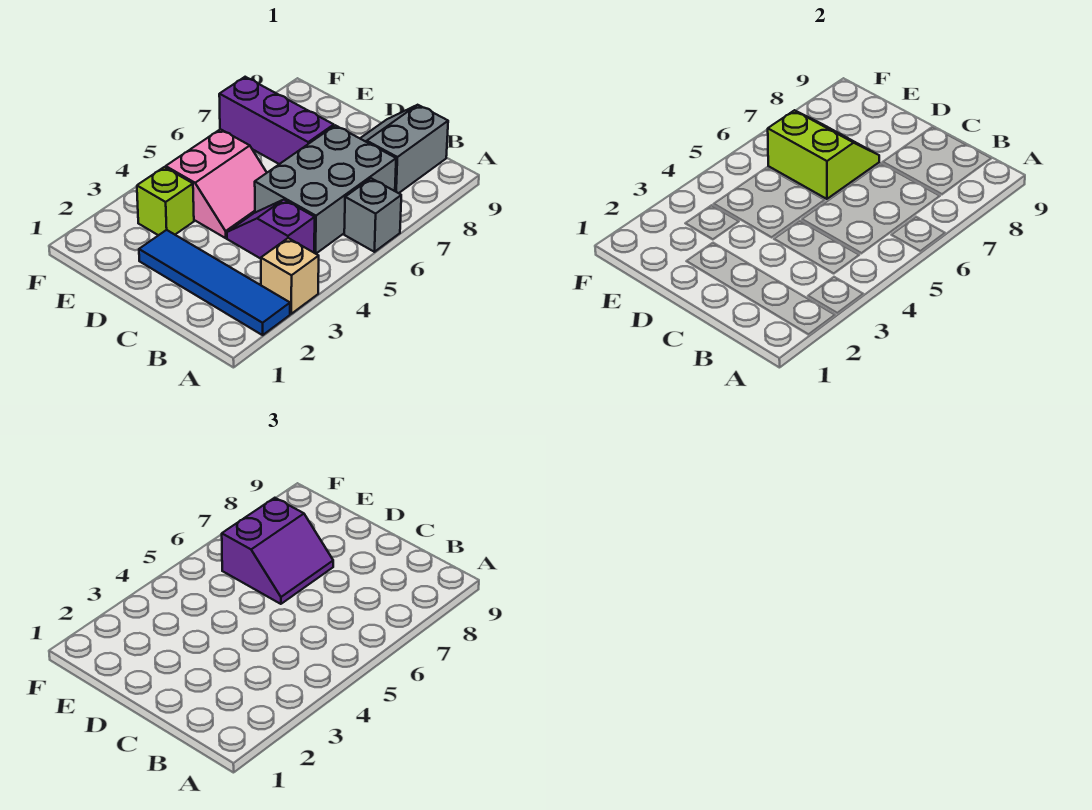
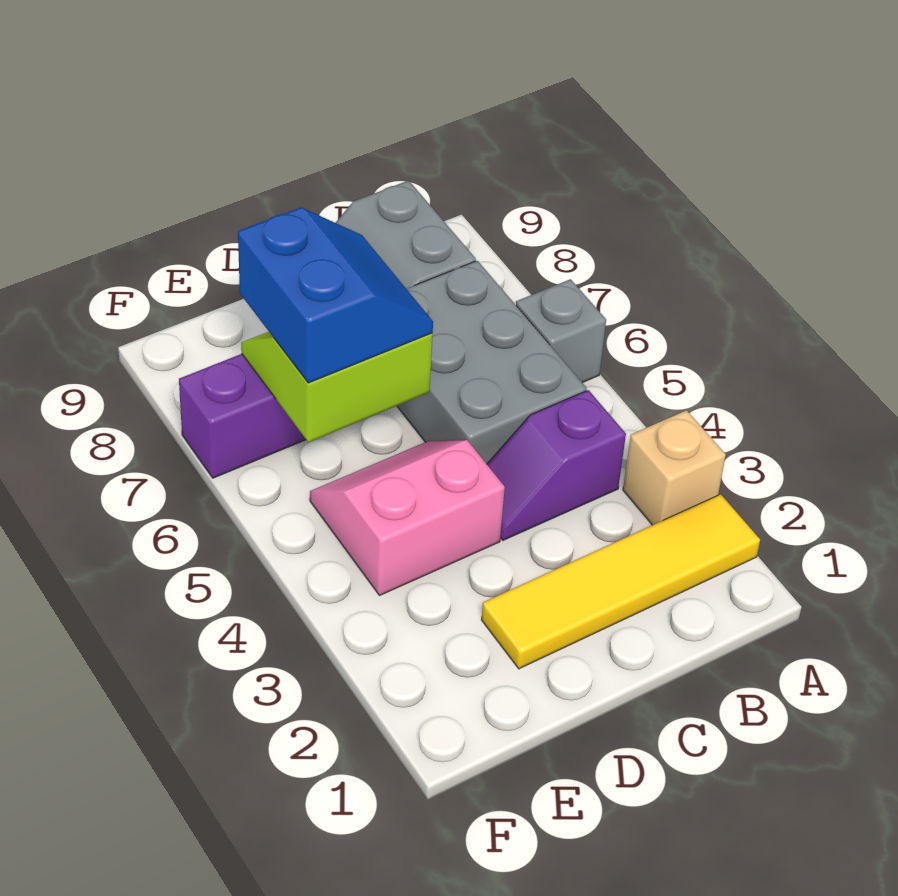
blue 1x4 tile [139,230,290,335] -> yellow 1x4 tile [482,494,760,669]
pink 2x2 slope [166,129,267,238] -> pink 2x2 slope turned to [310,440,505,596]
purple 2x2 slope [222,498,333,604] -> blue 2x2 slope [238,208,433,383]
lime 1x1 brick [137,167,194,235] -> none

